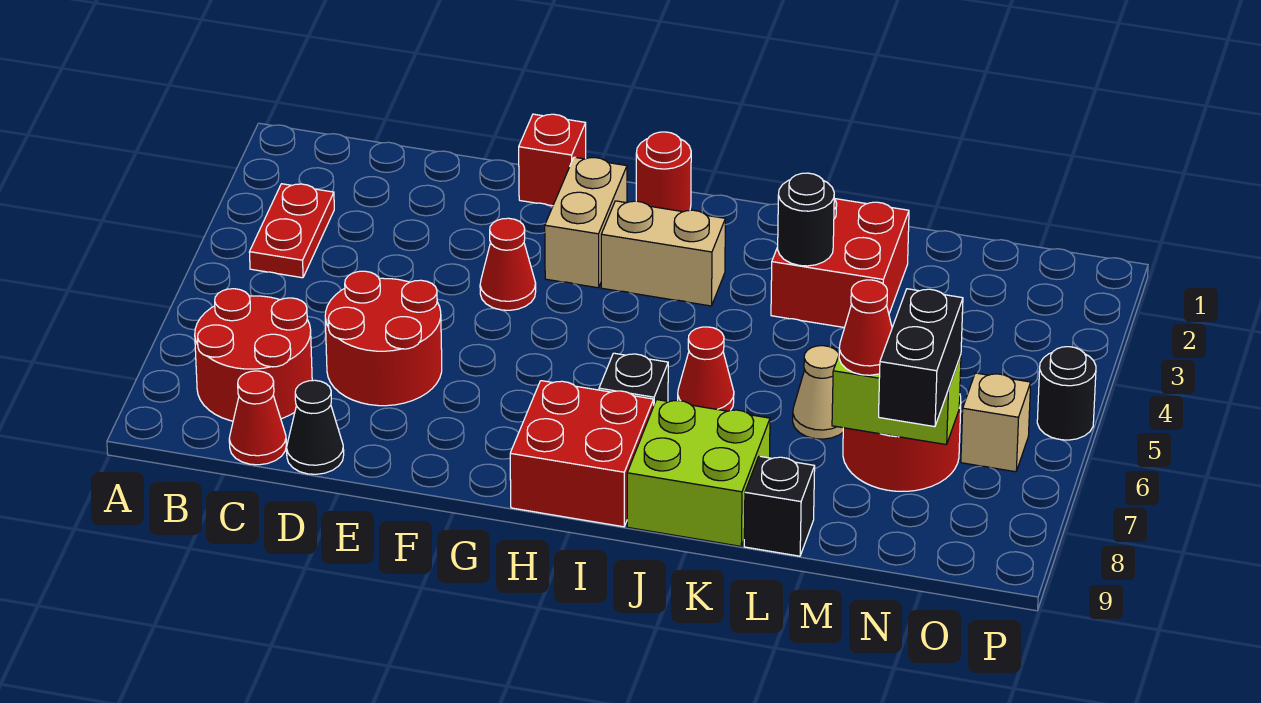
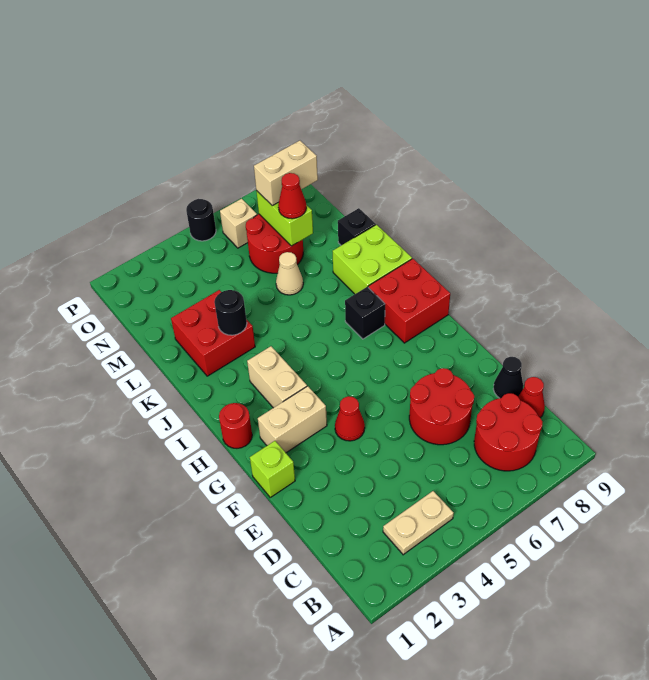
red 1x2 plate [249,184,334,278] -> tan 1x2 plate [383,491,454,555]
red 1x1 brick [519,114,586,206] -> lime 1x1 brick [250,441,295,497]
red 1x1 cone [678,327,734,411] -> none
black 1x2 brick [879,289,963,427] -> tan 1x2 brick [254,141,318,206]

